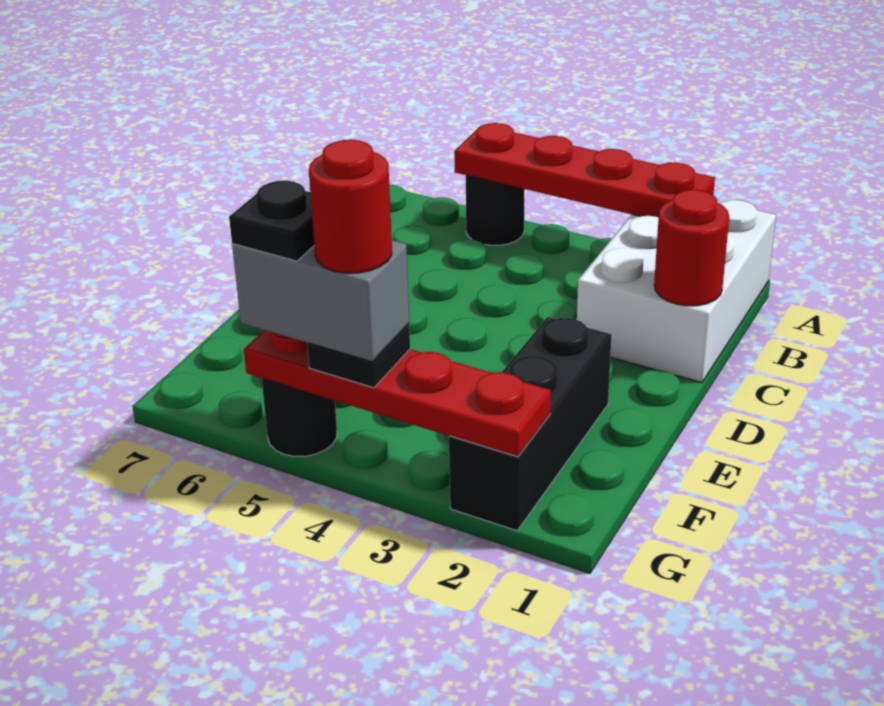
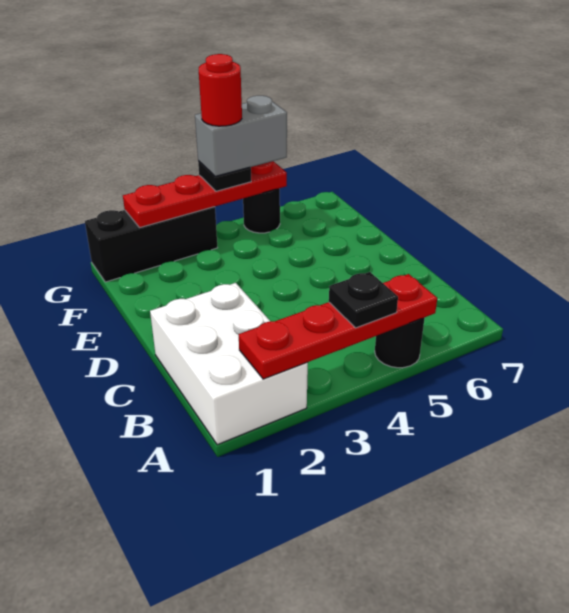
red 1x1 round brick [654,190,729,306] -> none
black 1x3 brick [449,317,612,531] -> black 1x3 brick turned to [85,207,217,282]
black 1x1 plate [229,181,314,261] -> black 1x1 plate moved to [329,272,398,328]

